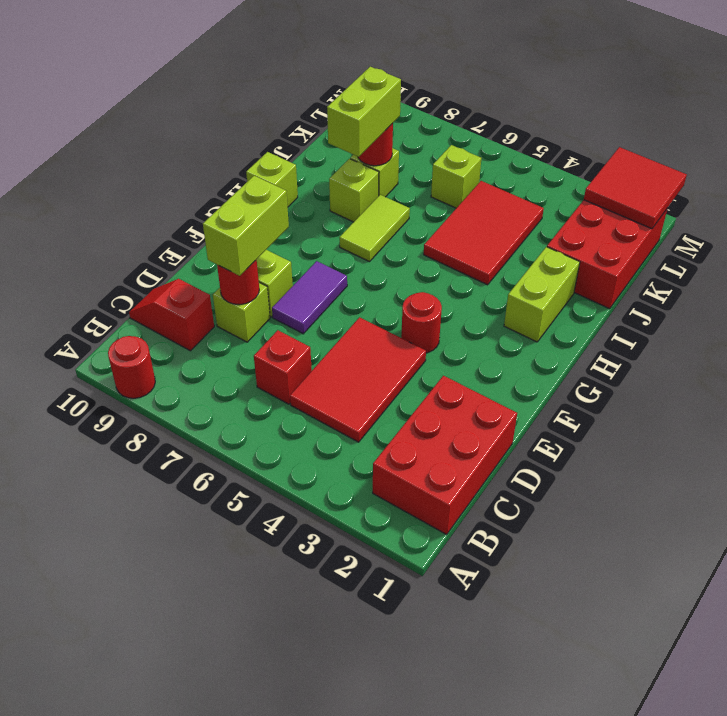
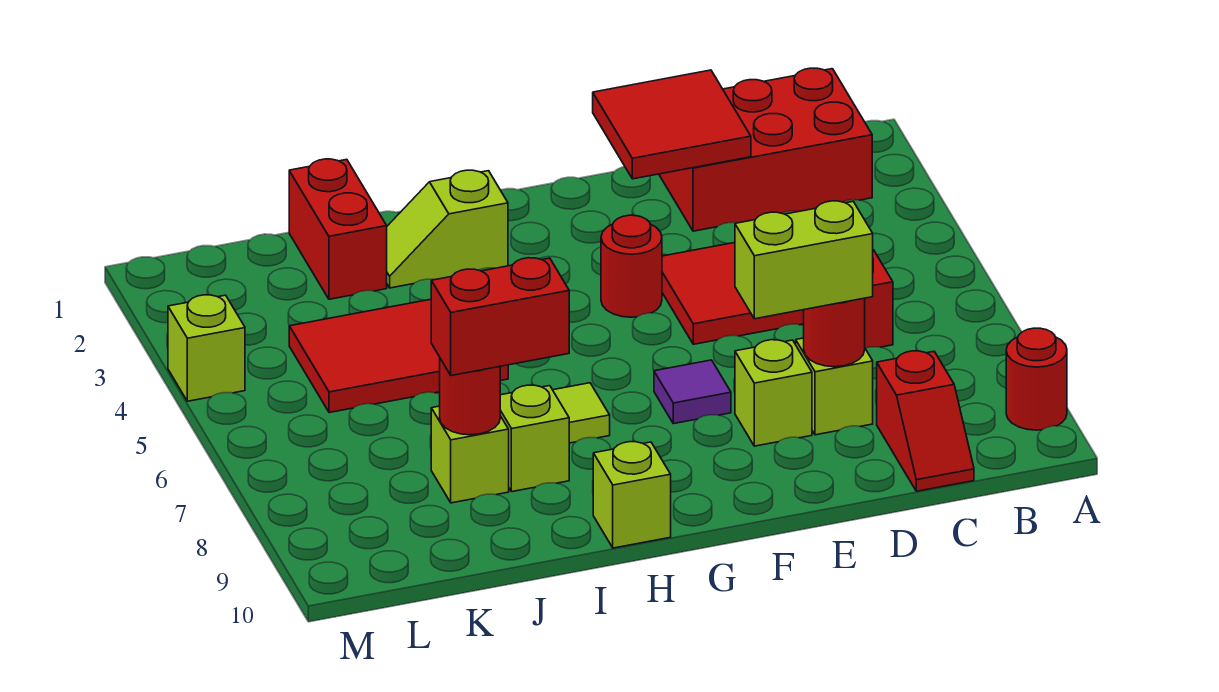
purple 1x2 tile [272,261,347,334] -> purple 1x1 tile [654,360,731,424]
lime 1x2 brick [504,247,580,342] -> lime 1x2 slope [387,170,508,288]
lime 1x2 brick [327,67,401,157] -> red 1x2 brick [431,258,569,376]
red 2x3 brick [547,200,667,309] -> red 1x2 brick [289,159,387,299]
lime 1x1 brick [431,145,481,208] -> lime 1x1 brick moved to [168,295,245,401]
red 2x2 tile [584,147,687,229] -> red 2x2 tile moved to [593,70,751,179]

